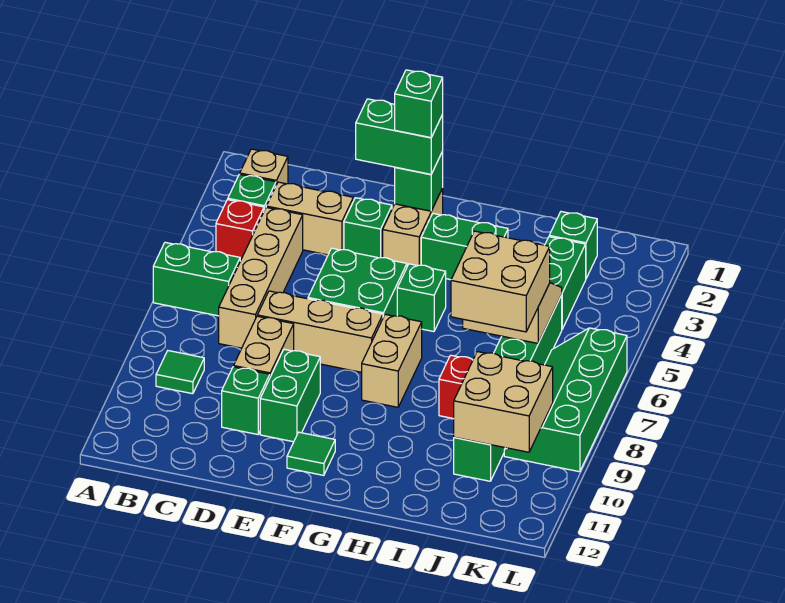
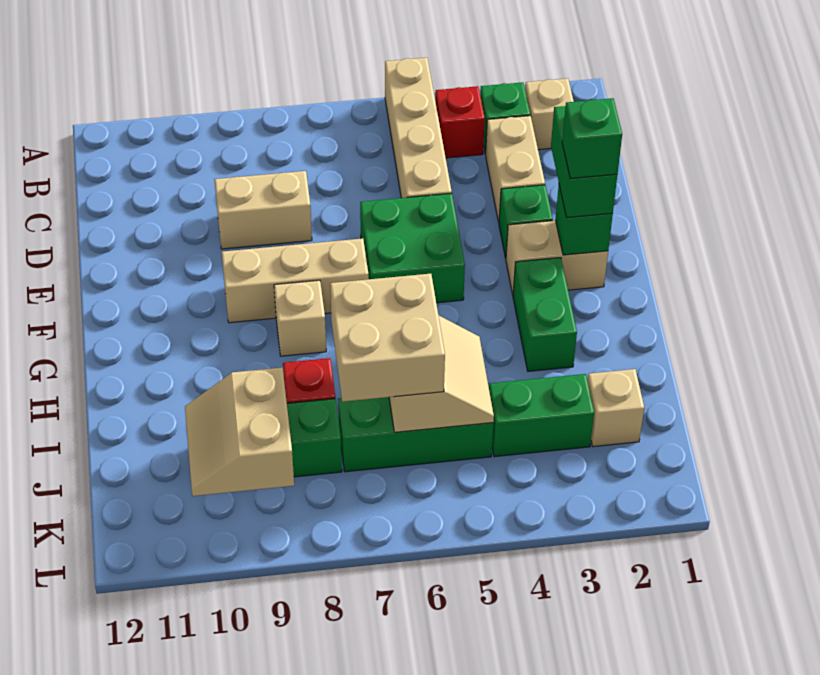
green 1x2 brick [153,242,240,316] -> none
green 1x1 tile [156,351,204,394] -> none
tan 1x4 brick [219,207,303,348] -> tan 1x4 brick turned to [385,58,452,198]
tan 1x3 brick [257,291,383,372] -> tan 1x3 brick turned to [222,238,369,323]
green 1x1 brick [222,367,270,434] -> none
green 1x2 brick [260,349,320,442] -> none
green 1x1 tile [287,432,335,475] -> none
green 1x1 brick [397,264,446,332] -> none
tan 1x2 brick [362,314,422,407] -> tan 1x1 brick [274,280,326,356]
green 1x1 brick [549,212,597,278] -> tan 1x1 brick [587,369,644,447]
tan 2x2 brick [454,352,553,452] -> tan 2x2 slope [185,368,294,496]
green 2x4 slope [504,328,627,472] -> none

